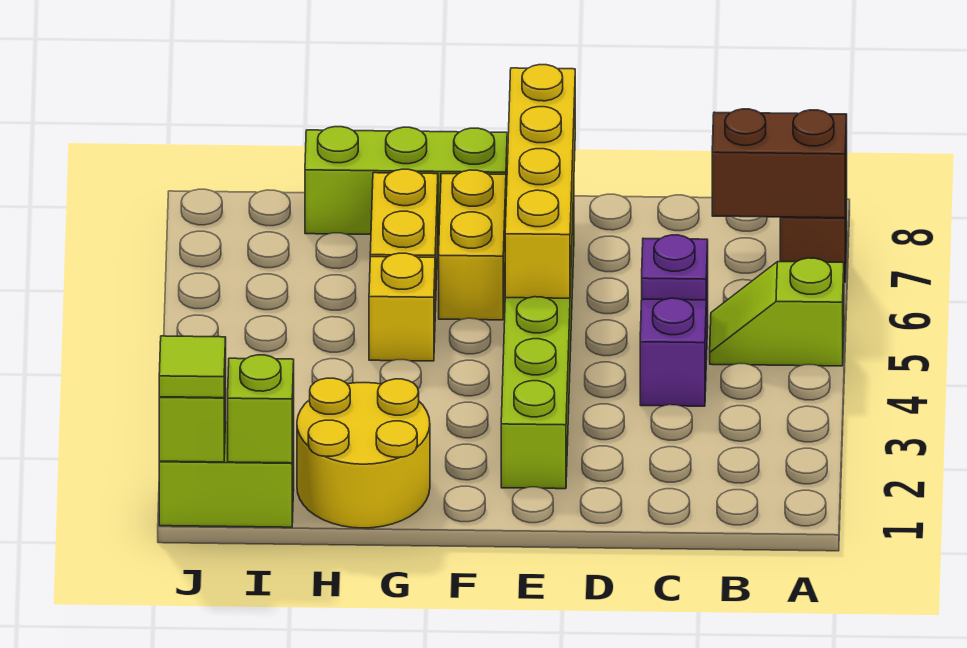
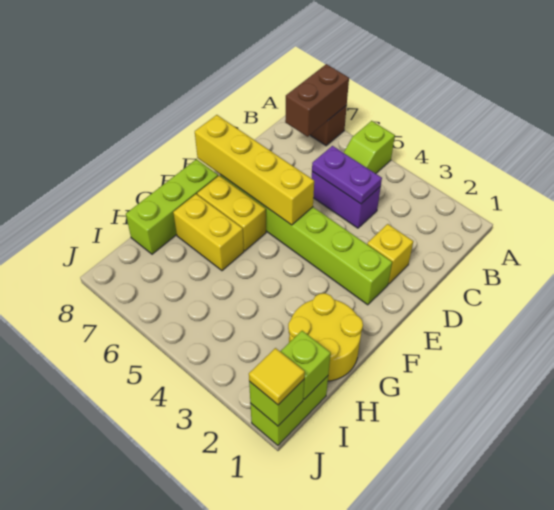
purple 1x1 plate [642,235,708,300] -> purple 1x2 plate [312,146,382,204]
yellow 1x1 brick [369,253,435,361] -> yellow 1x1 brick moved to [367,224,413,284]
lime 1x1 tile [159,336,226,398] -> yellow 1x1 tile [249,348,305,405]

